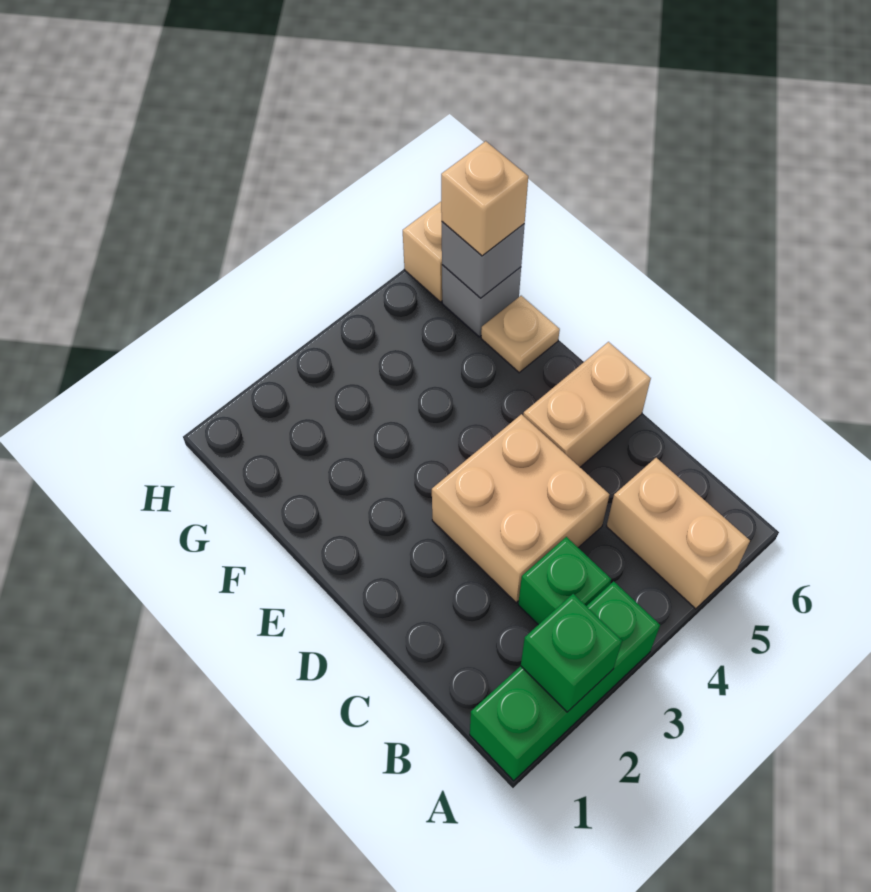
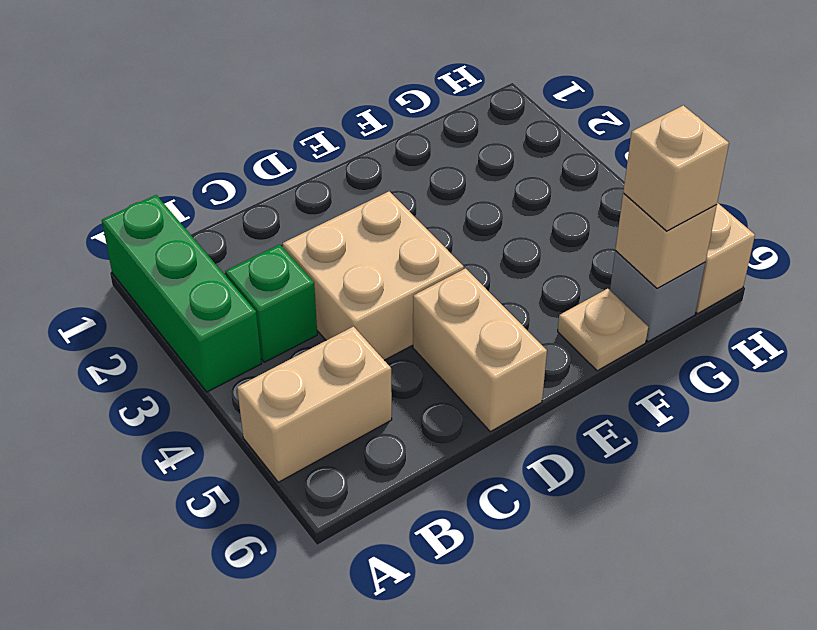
green 1x1 brick [521,594,622,712] -> none
grey 1x1 brick [442,222,525,298] -> tan 1x1 brick [615,193,717,288]

